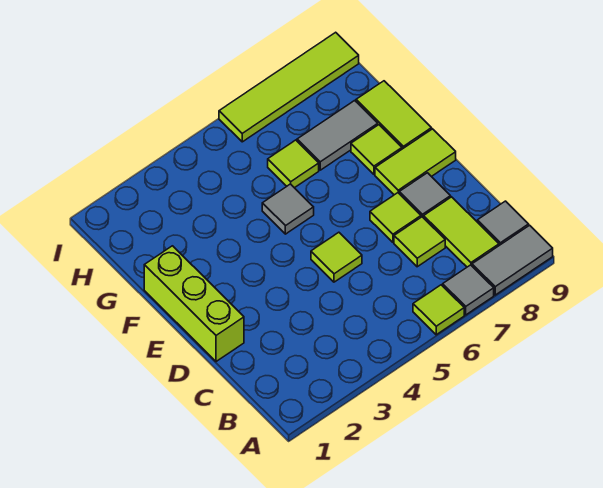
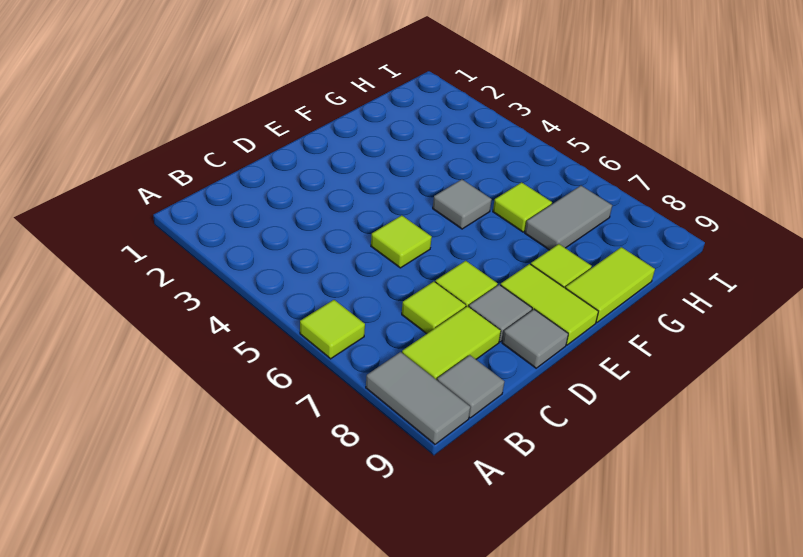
grey 1x1 tile [443,265,494,315] -> grey 1x1 tile moved to [502,309,568,368]
lime 1x3 brick [144,246,244,362] -> none
grey 1x2 tile [297,101,378,170] -> grey 1x2 tile turned to [525,186,612,250]
lime 1x4 tile [219,32,359,142] -> none

